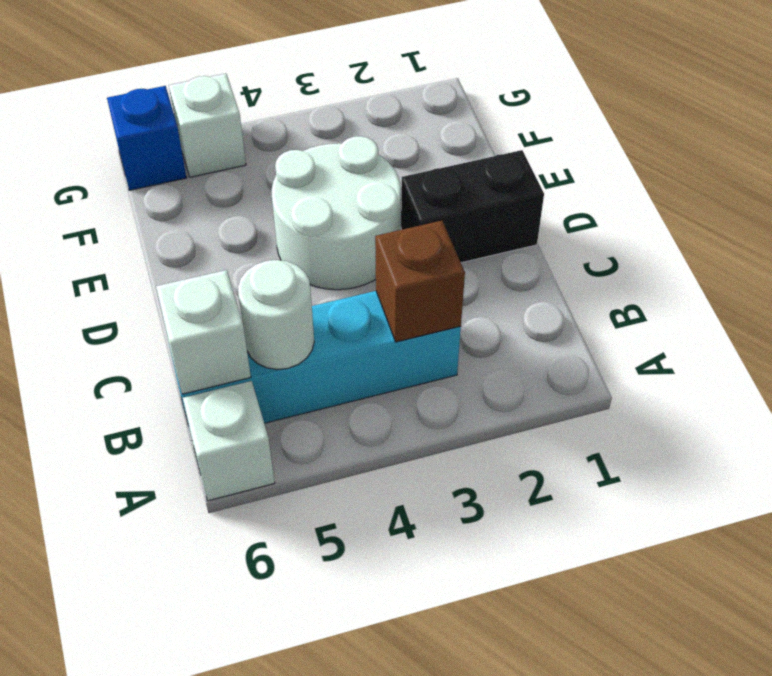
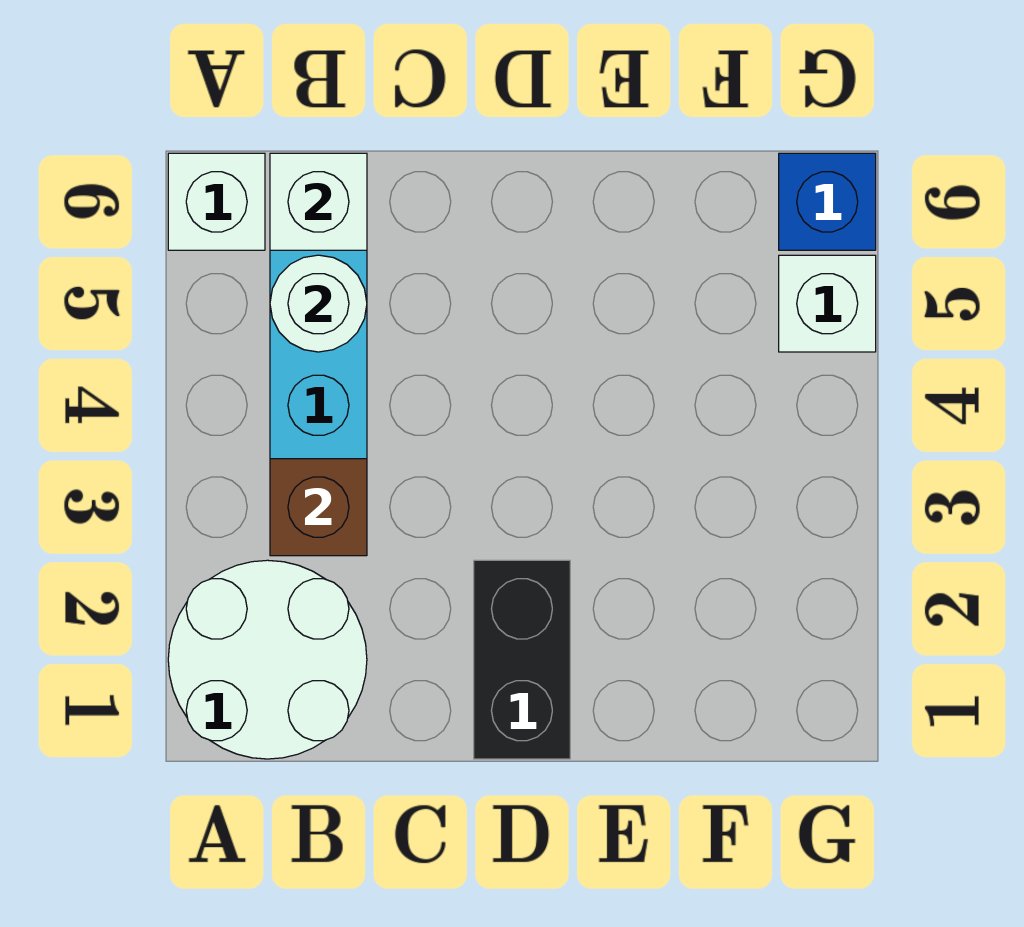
white 2x2 round brick [272,136,401,290] -> white 2x2 round brick moved to [168,560,367,759]

